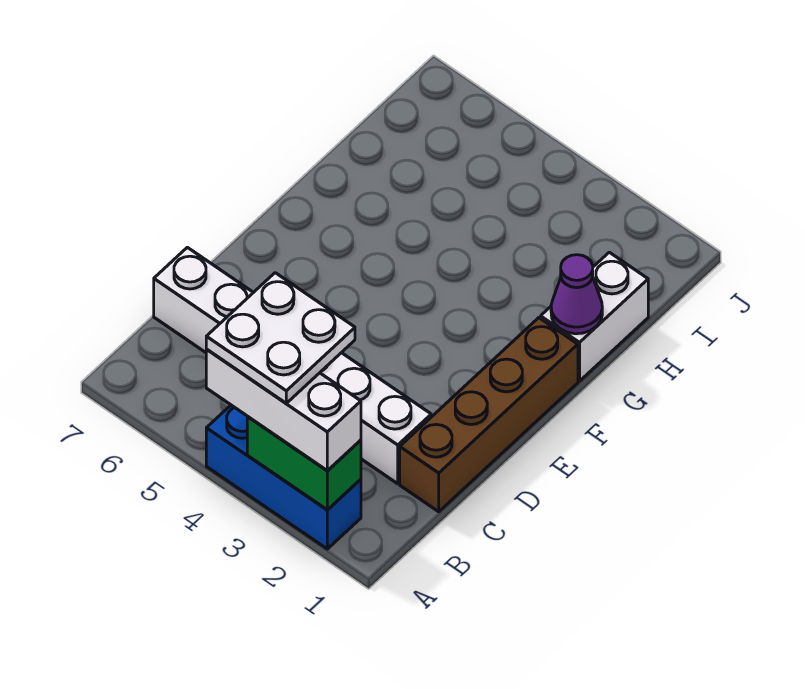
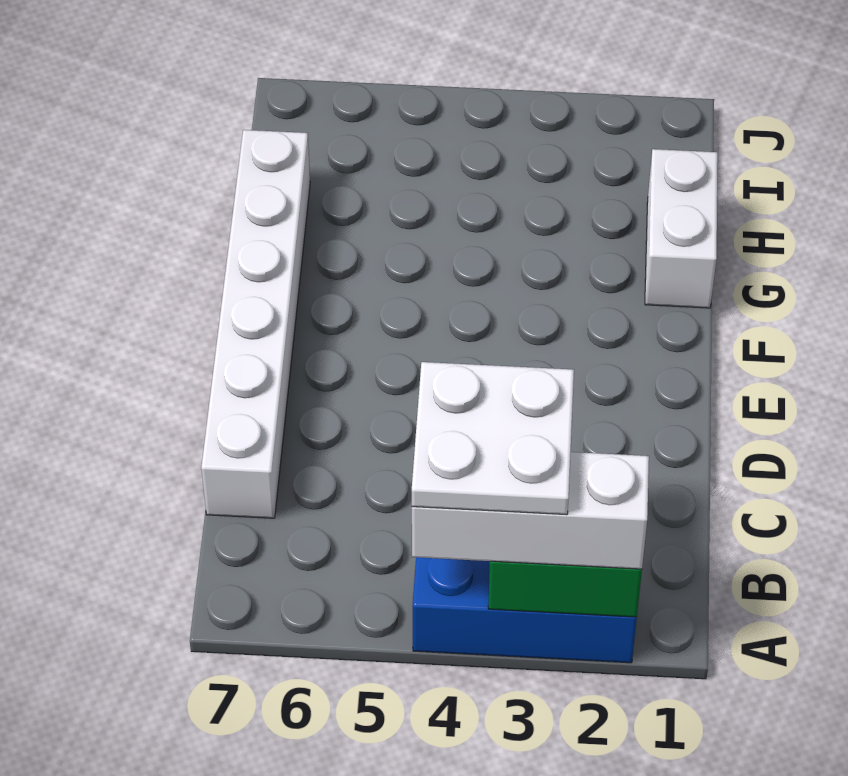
brown 1x4 brick [400,318,578,512] -> none
white 1x6 brick [154,247,431,484] -> white 1x6 brick turned to [201,130,310,518]
purple 1x1 cone [551,255,602,334] -> none

